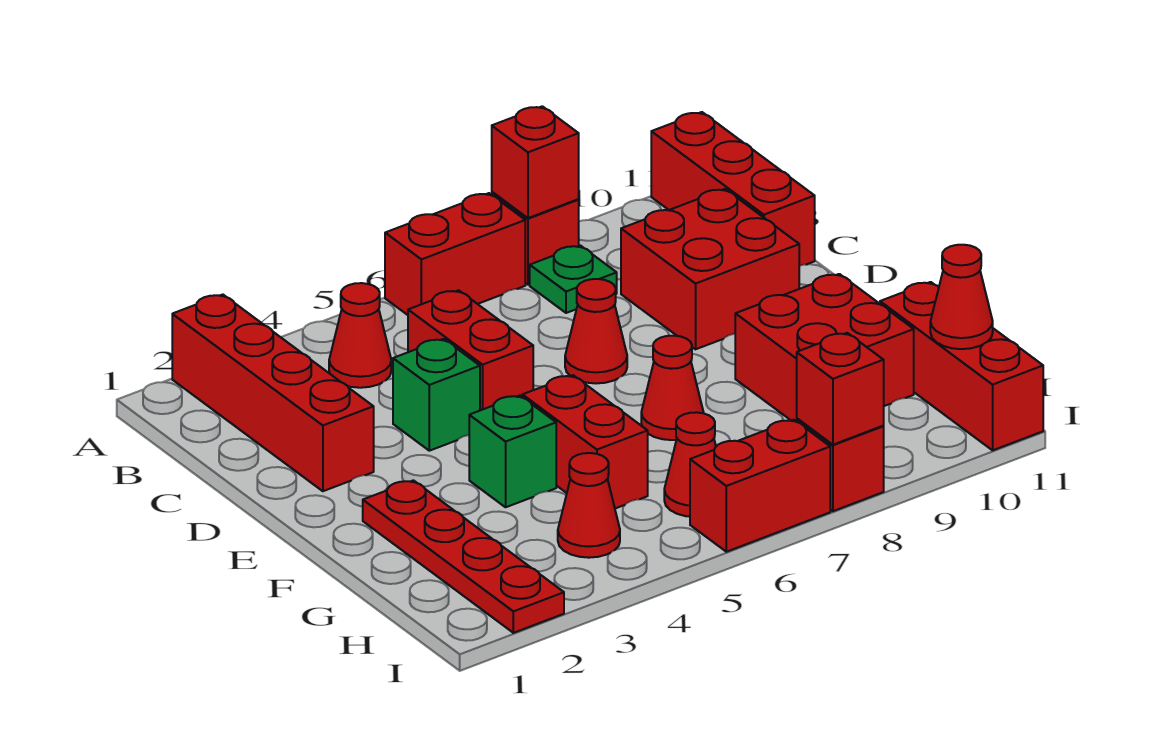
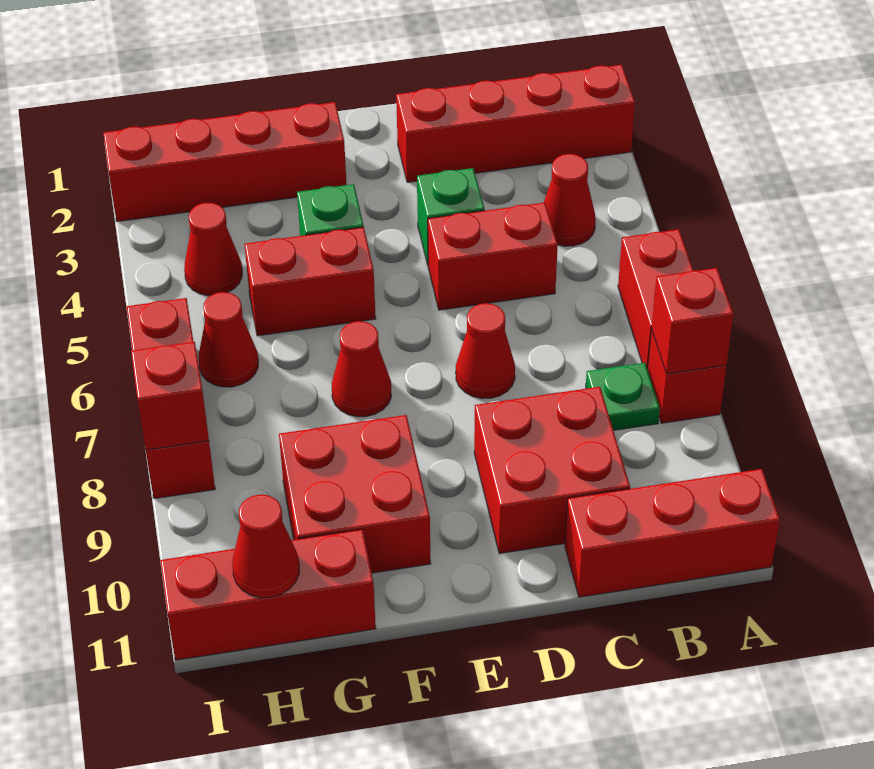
red 1x4 plate [363,480,564,633] -> red 1x4 brick [103,102,346,222]

